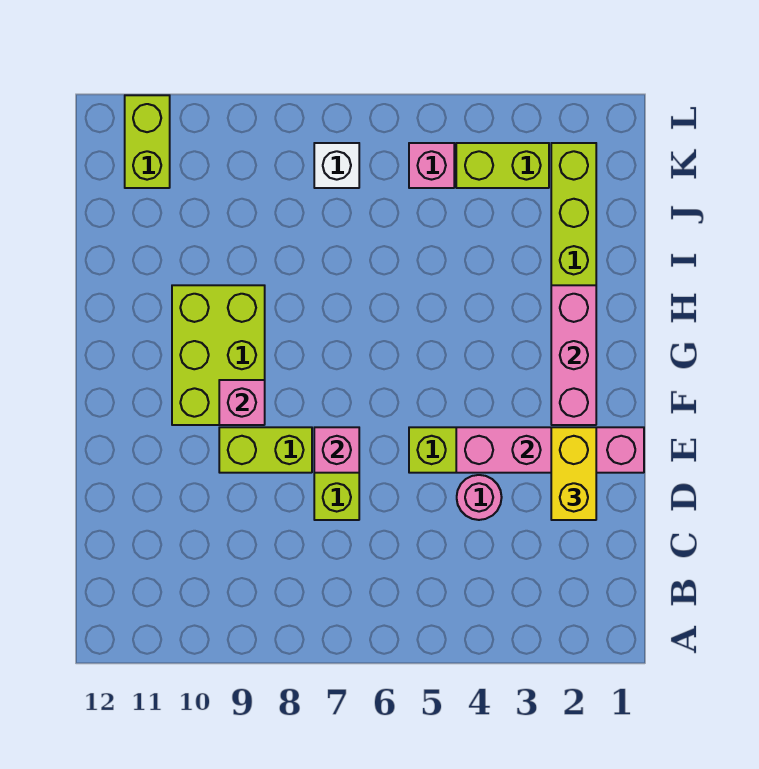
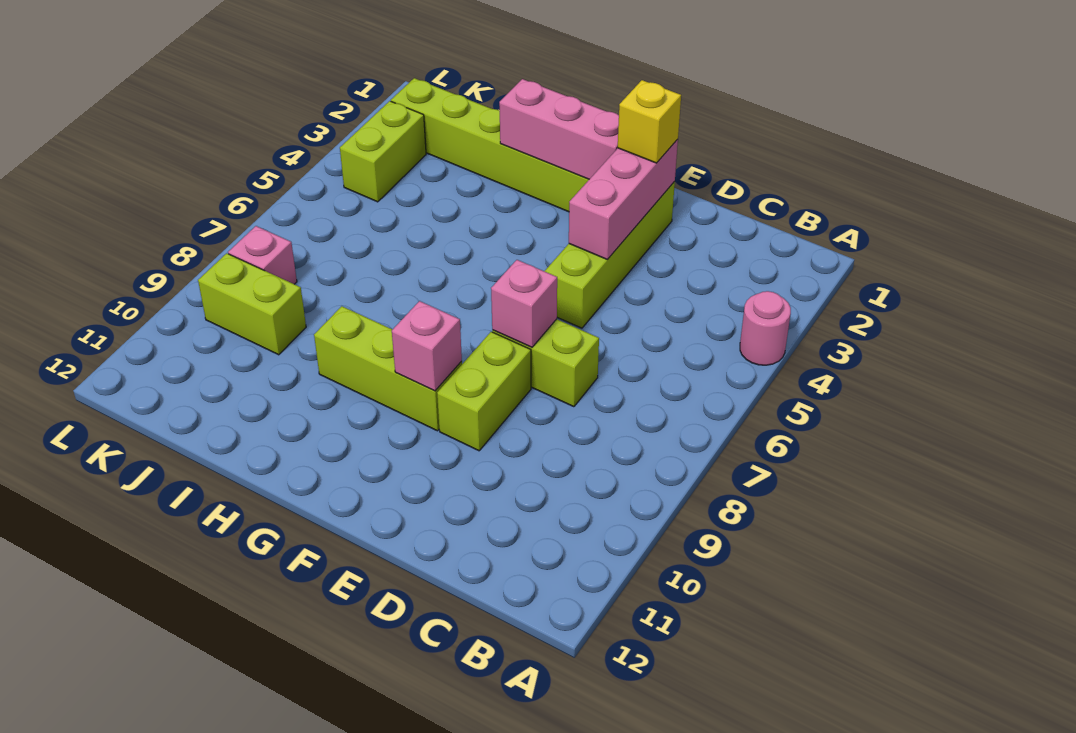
yellow 1x2 brick [551,427,596,520] -> yellow 1x1 brick [618,80,681,163]
pink 1x1 round brick [457,475,502,520] -> pink 1x1 round brick moved to [740,291,791,365]
pink 1x4 brick [456,427,644,473] -> pink 1x3 brick [569,139,678,260]
lime 2x3 brick [172,285,265,425] -> lime 1x3 brick [314,306,462,431]
pink 1x1 brick [409,143,454,188] -> pink 1x1 brick moved to [228,226,297,284]
white 1x1 brick [314,143,359,188] -> none
lime 1x2 brick [125,95,170,188] -> lime 1x2 brick moved to [198,253,306,355]

